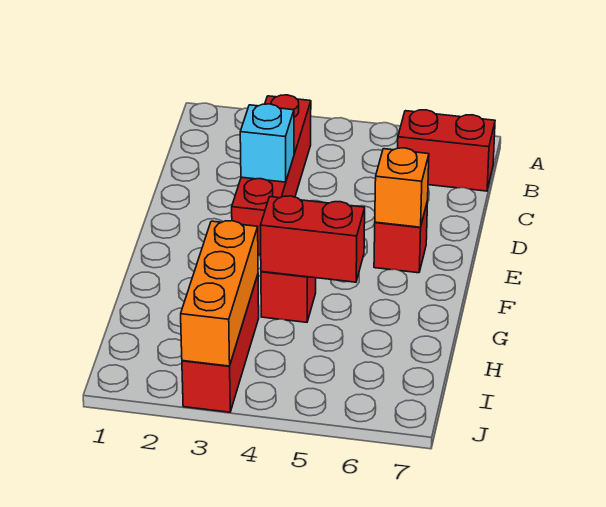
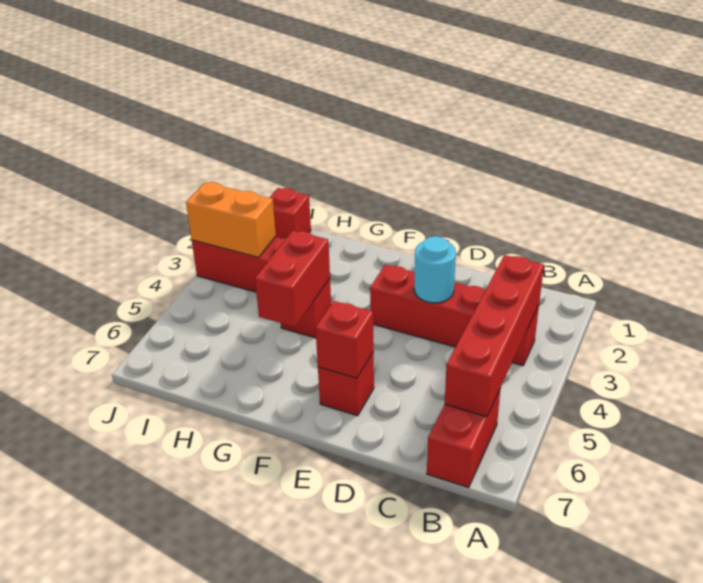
none -> red 1x4 brick [445,255,544,417]
cyan 1x1 brick [240,104,294,182] -> cyan 1x1 round brick [414,236,456,303]
orange 1x1 brick [375,148,429,227] -> red 1x1 brick [316,301,374,378]
orange 1x3 brick [181,221,258,366] -> orange 1x2 brick [186,182,276,257]
none -> red 1x1 brick [269,188,311,239]

